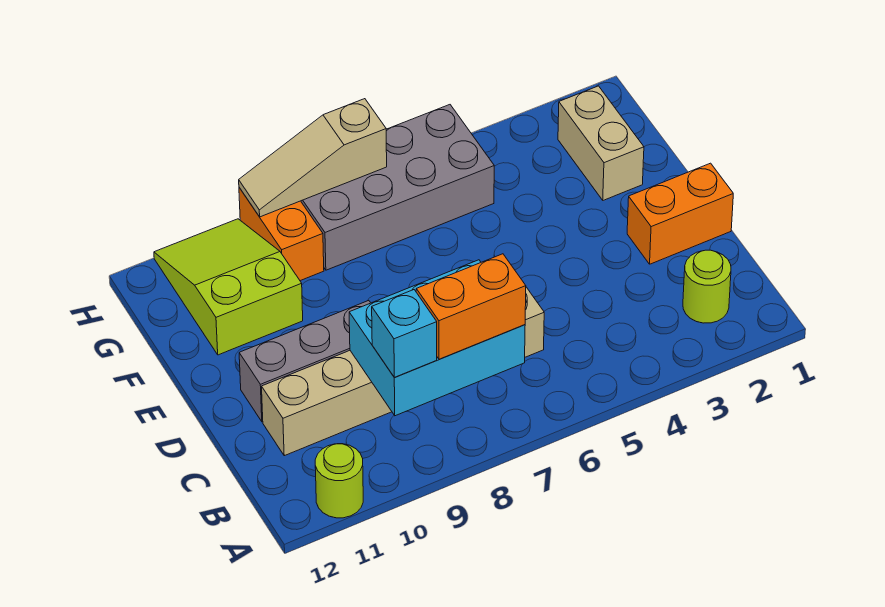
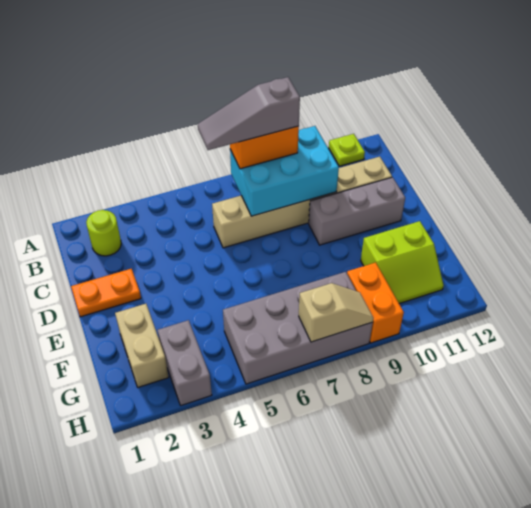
lime 1x1 round brick [315,444,363,518] -> lime 1x1 plate [329,134,365,166]
none -> grey 1x3 slope [198,77,300,150]
cyan 1x1 brick [372,290,437,378] -> none
orange 1x2 brick [627,163,733,264] -> orange 1x2 plate [71,269,141,317]
lime 2x3 slope [154,219,303,355] -> lime 2x2 slope [361,221,444,304]
none -> grey 1x2 brick [158,320,212,405]
tan 1x3 slope [239,99,387,217] -> tan 1x2 slope [299,283,374,342]

